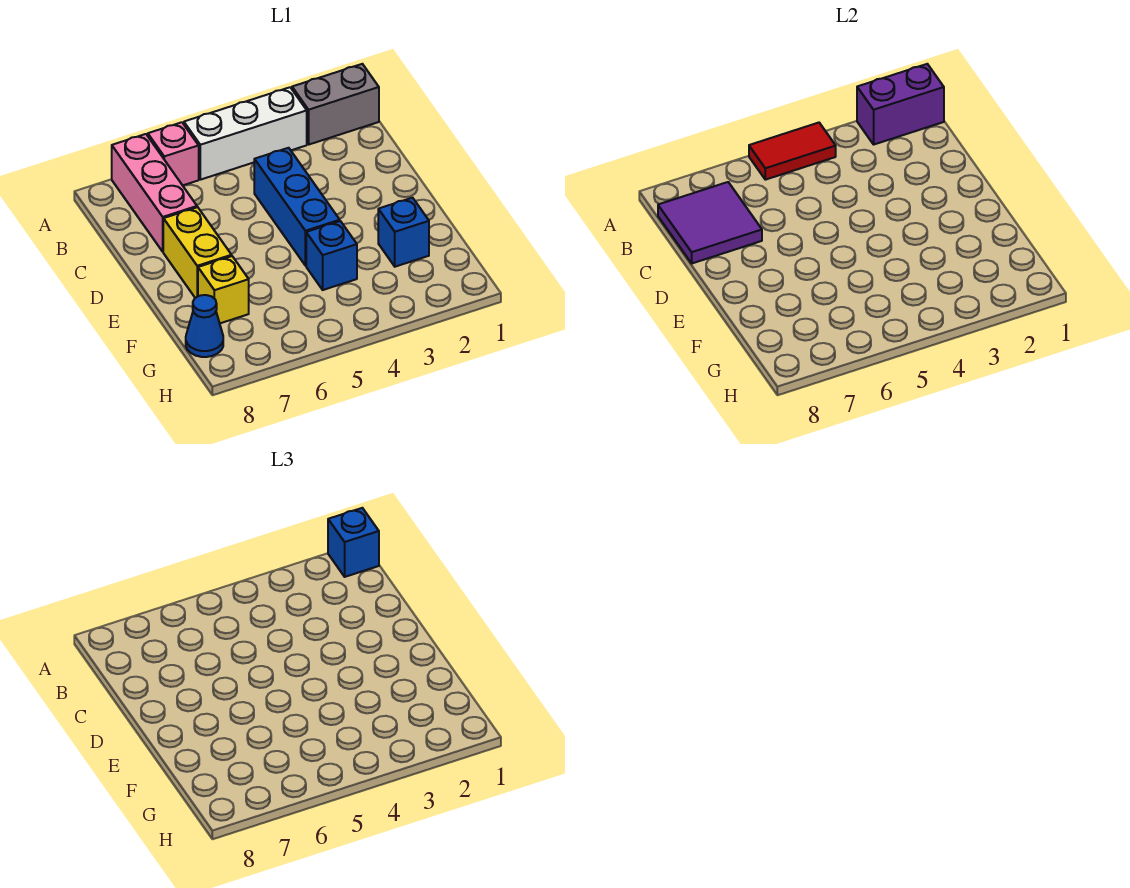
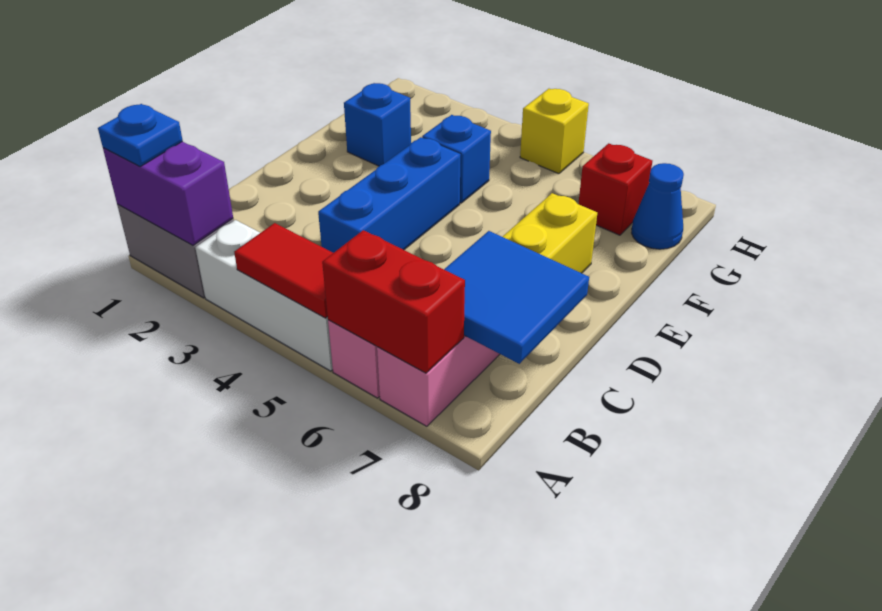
blue 1x1 brick [328,508,379,577] -> blue 1x1 plate [98,104,183,167]
none -> red 1x2 brick [322,230,465,373]
purple 2x2 tile [658,182,762,263] -> blue 2x2 tile [444,231,589,364]
yellow 1x1 brick [198,256,249,323] -> yellow 1x1 brick moved to [520,89,589,174]
none -> red 1x1 brick [578,143,652,235]

